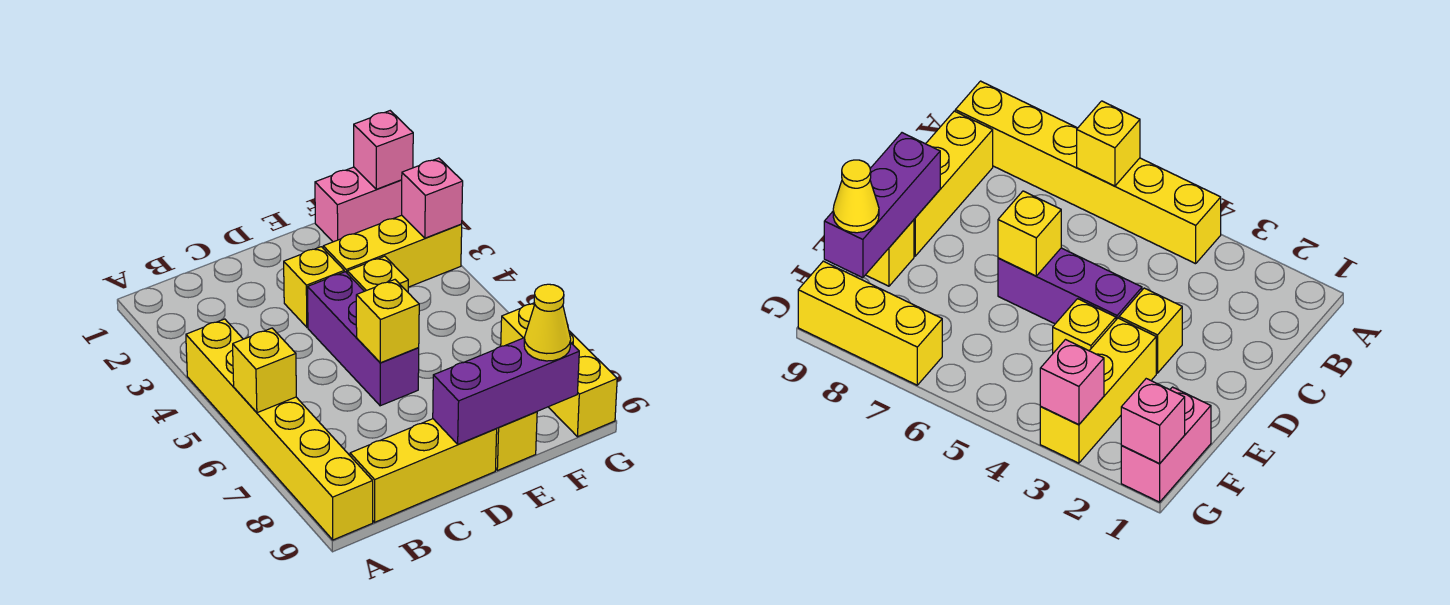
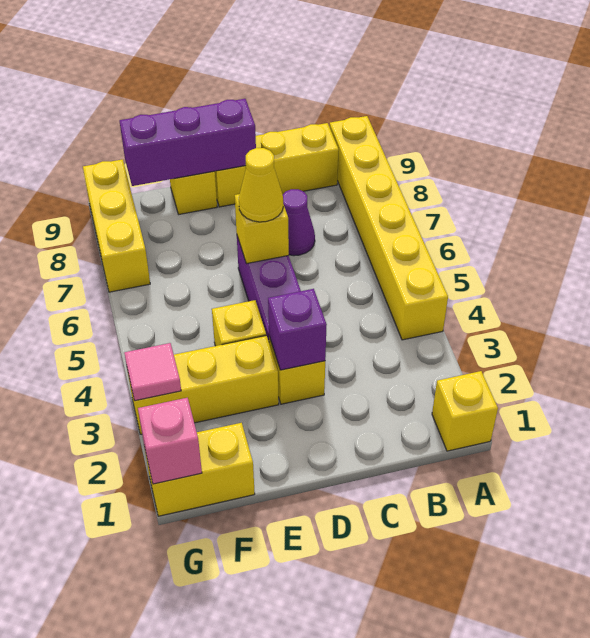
yellow 1x1 brick [233,328,296,413] -> yellow 1x1 brick moved to [432,371,498,451]
none -> purple 1x1 cone [283,189,315,256]
none -> purple 1x1 brick [268,289,327,370]
pink 1x2 brick [315,167,402,242] -> yellow 1x2 brick [145,423,255,516]
yellow 1x1 cone [524,284,571,361] -> yellow 1x1 cone moved to [239,148,283,222]
pink 1x1 brick [402,158,463,238] -> pink 1x1 tile [124,343,181,401]

